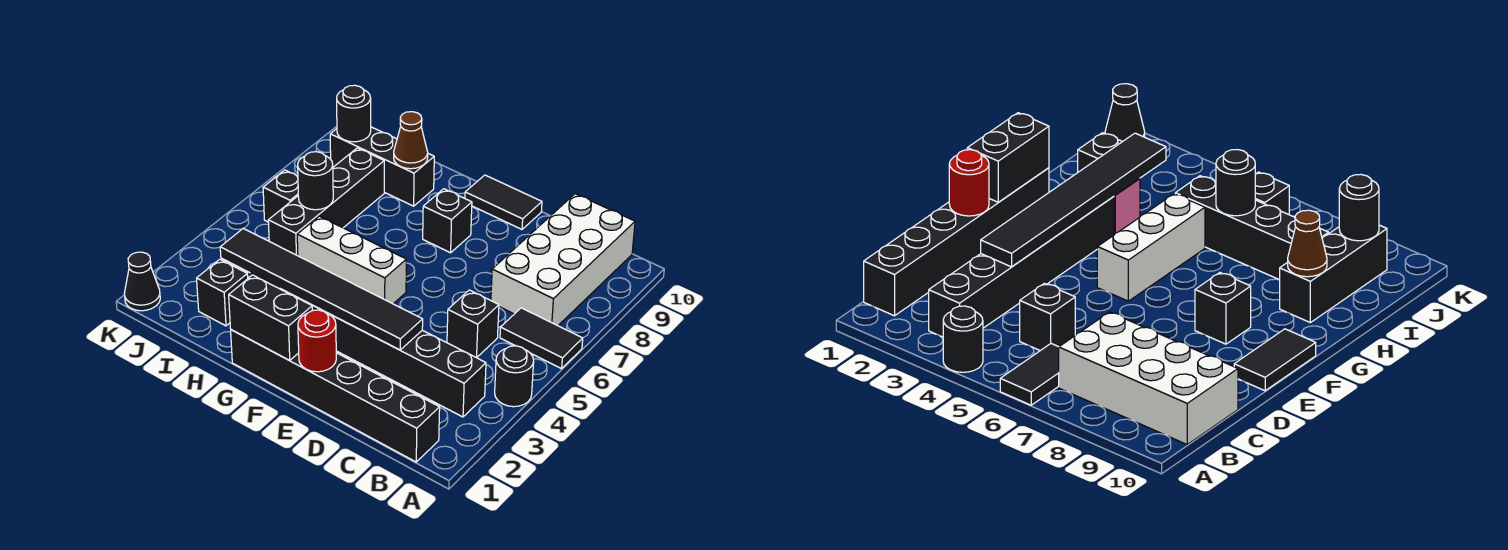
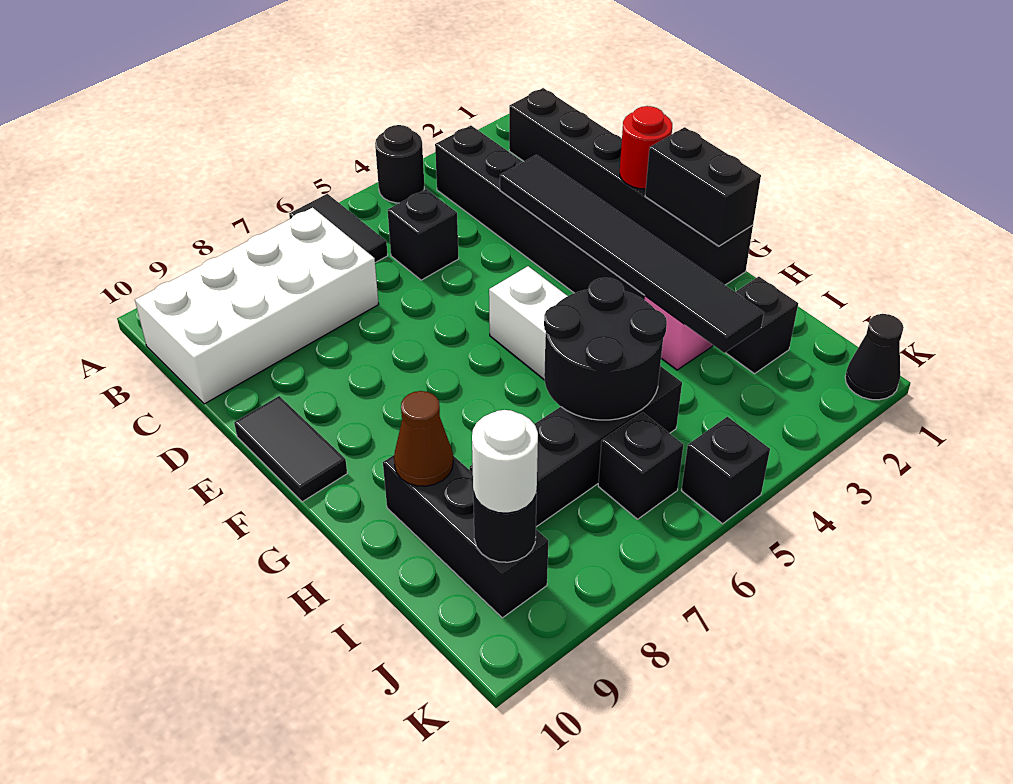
black 1x1 brick [423,189,472,253] -> black 1x1 brick moved to [681,417,770,524]
black 1x1 round brick [298,152,333,210] -> black 2x2 round brick [544,278,667,420]
none -> white 1x1 round brick [472,410,538,513]

